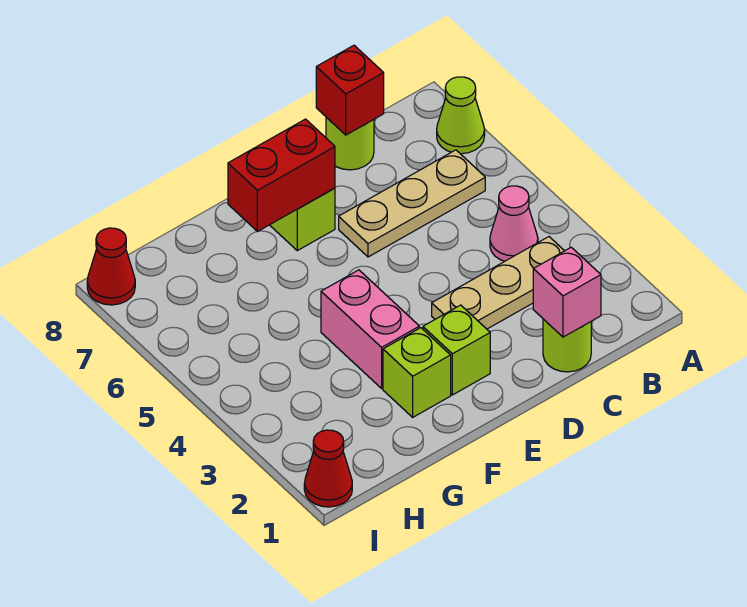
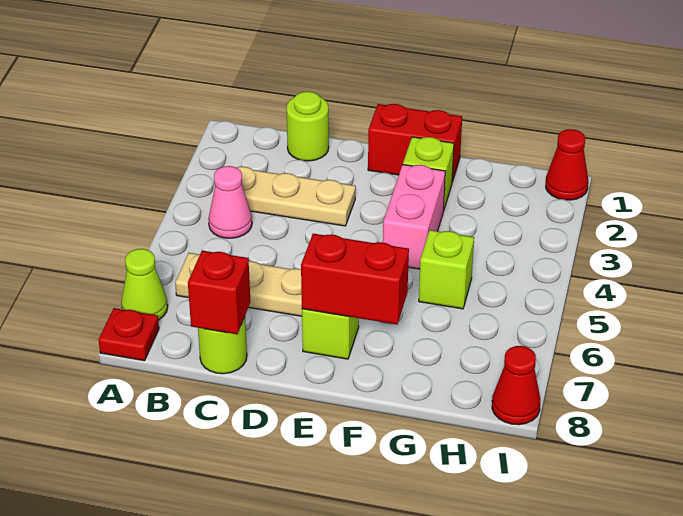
none -> red 1x1 plate [99,308,159,361]
pink 1x1 brick [533,247,601,337] -> none
none -> red 1x2 brick [368,104,462,182]
lime 1x1 brick [423,305,490,395] -> lime 1x1 brick moved to [419,230,474,309]

